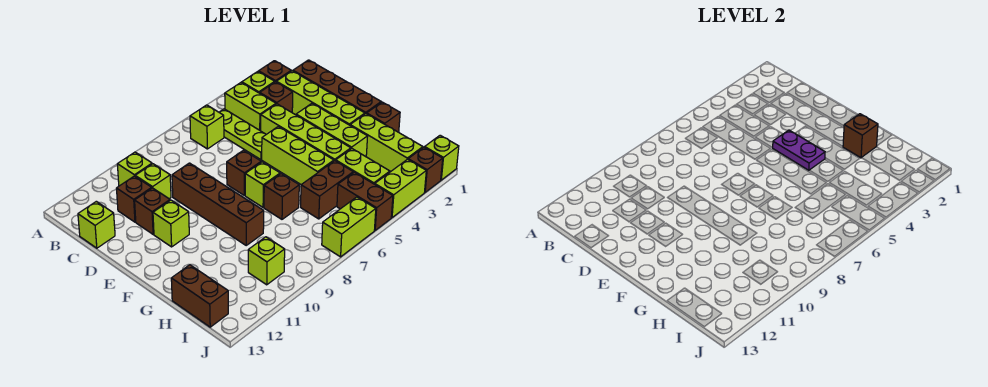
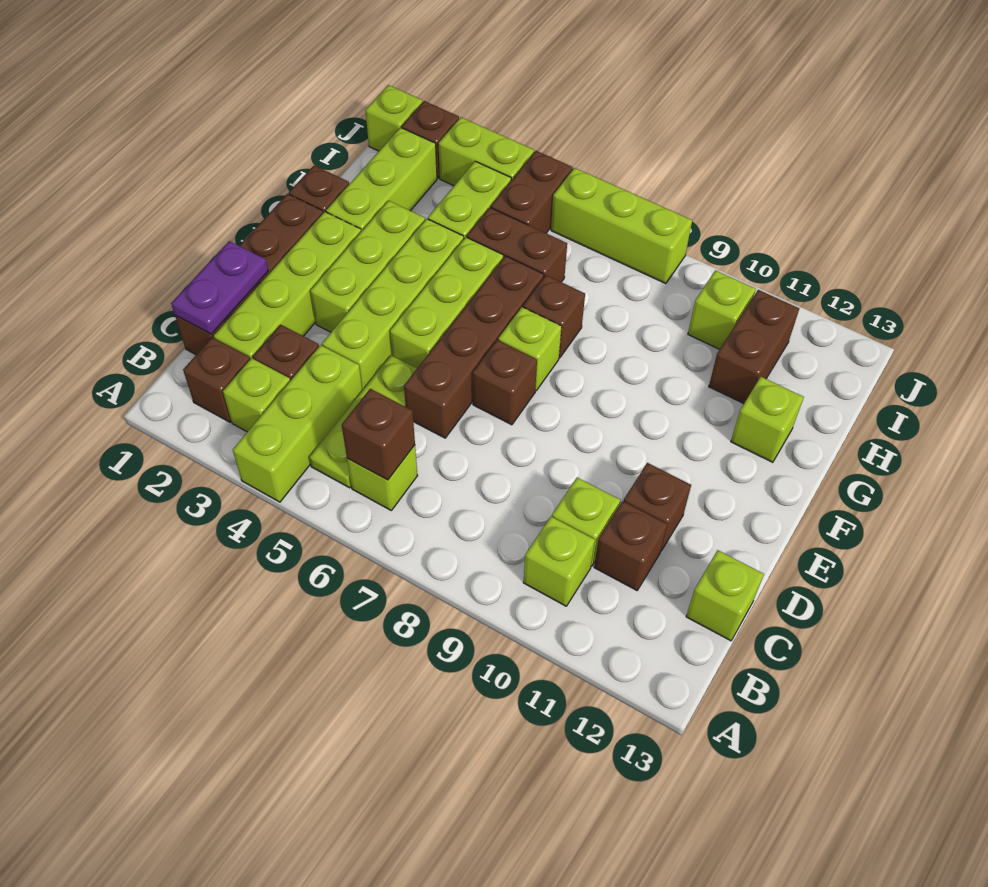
lime 1x2 brick [225,83,276,131] -> lime 1x3 brick [233,345,362,502]
brown 1x4 brick [172,163,264,245] -> brown 1x4 brick moved to [404,256,544,438]
purple 1x2 plate [773,130,825,170] -> purple 1x2 plate moved to [171,241,268,334]
lime 1x1 brick [153,200,189,247] -> lime 1x1 brick moved to [731,377,804,462]
brown 1x1 brick [843,114,878,158] -> brown 1x1 brick moved to [342,389,415,480]
brown 1x2 brick [171,265,228,327] -> brown 1x2 brick moved to [709,290,799,404]
lime 1x2 brick [322,197,376,257] -> lime 1x3 brick [551,168,692,284]

